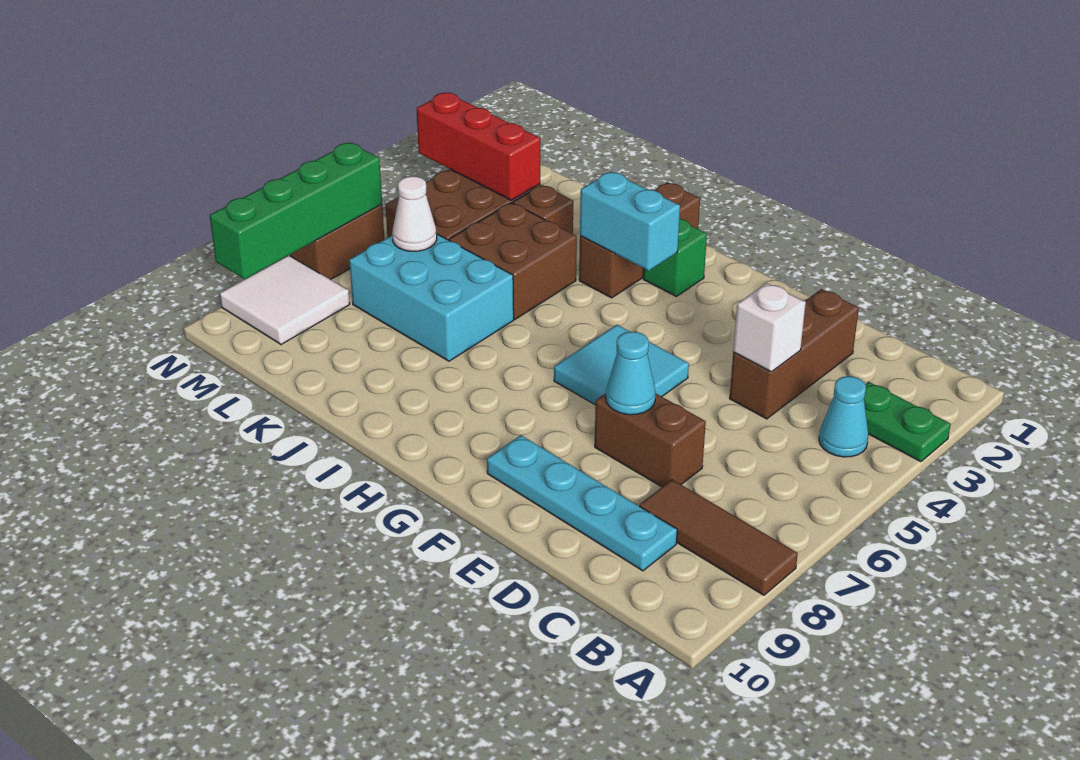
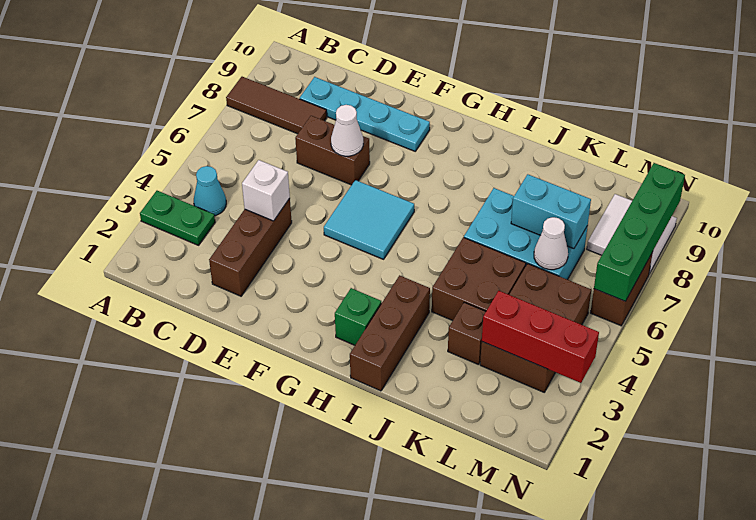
cyan 1x1 cone [606,332,656,415] -> white 1x1 cone [331,105,363,156]
cyan 1x2 brick [580,172,680,271] -> cyan 1x2 brick moved to [511,174,591,249]

